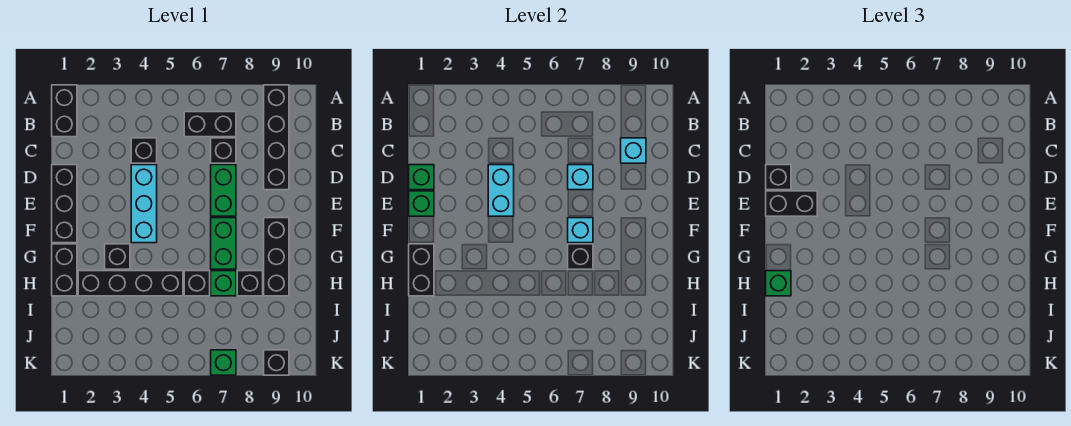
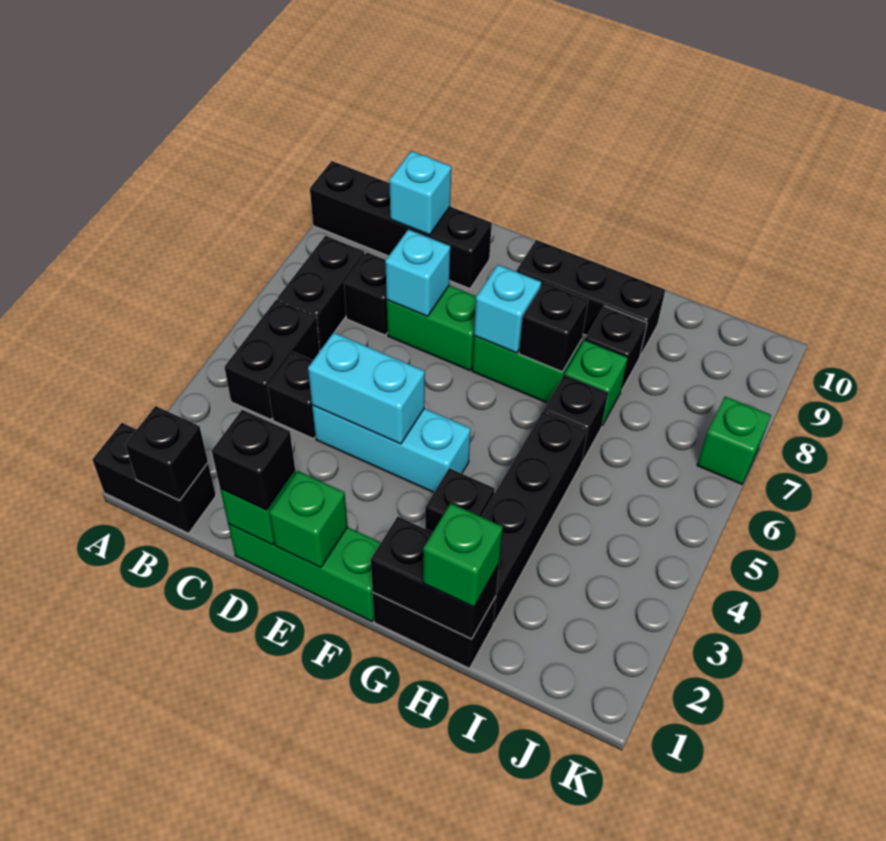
black 1x3 brick [52,165,77,243] -> green 1x3 brick [228,524,381,621]
black 1x2 brick [766,191,817,216] -> black 1x2 brick moved to [224,300,320,420]
black 1x1 brick [264,350,289,375] -> black 1x1 brick moved to [125,406,208,500]

